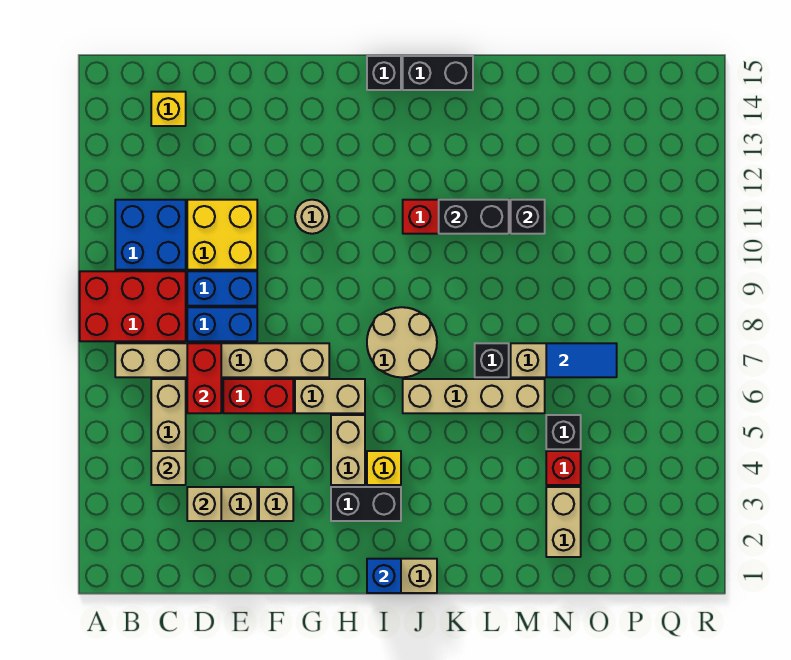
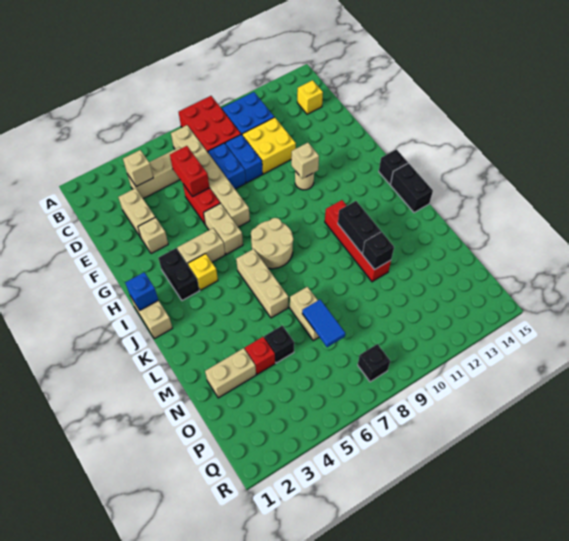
tan 1x1 brick [187,487,221,521] -> tan 1x1 brick moved to [291,143,319,179]
red 1x2 brick [187,343,221,413] -> red 1x2 brick turned to [170,146,210,197]
tan 1x4 brick [403,379,545,413] -> tan 1x3 brick [236,249,288,318]
black 1x1 brick [475,343,509,377] -> black 1x1 brick moved to [358,344,390,382]

